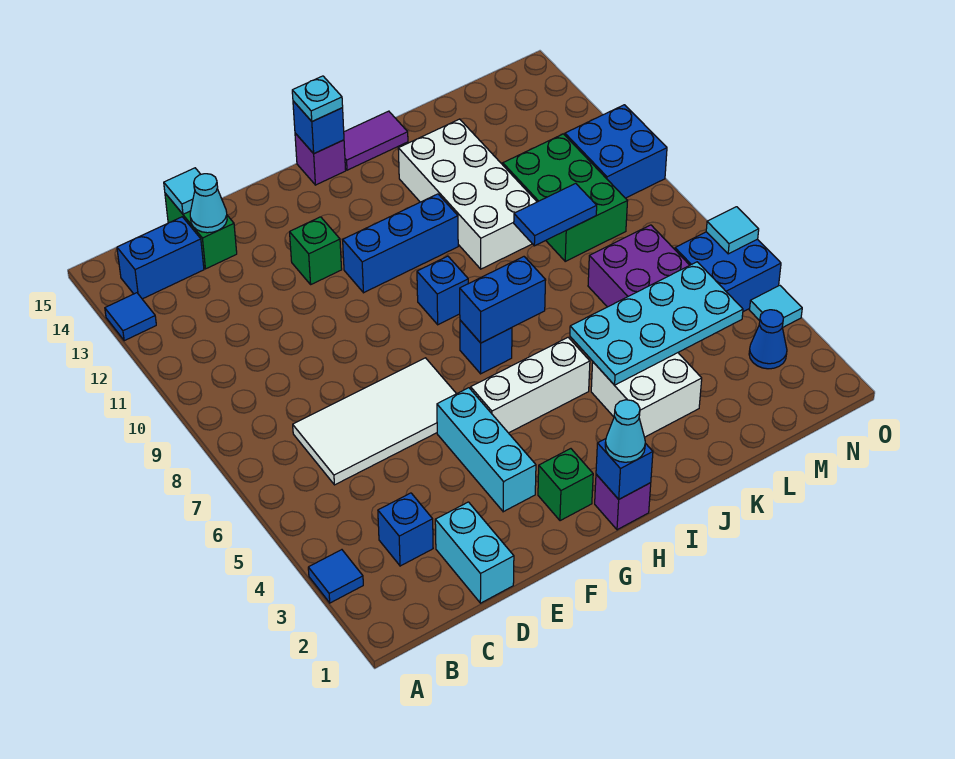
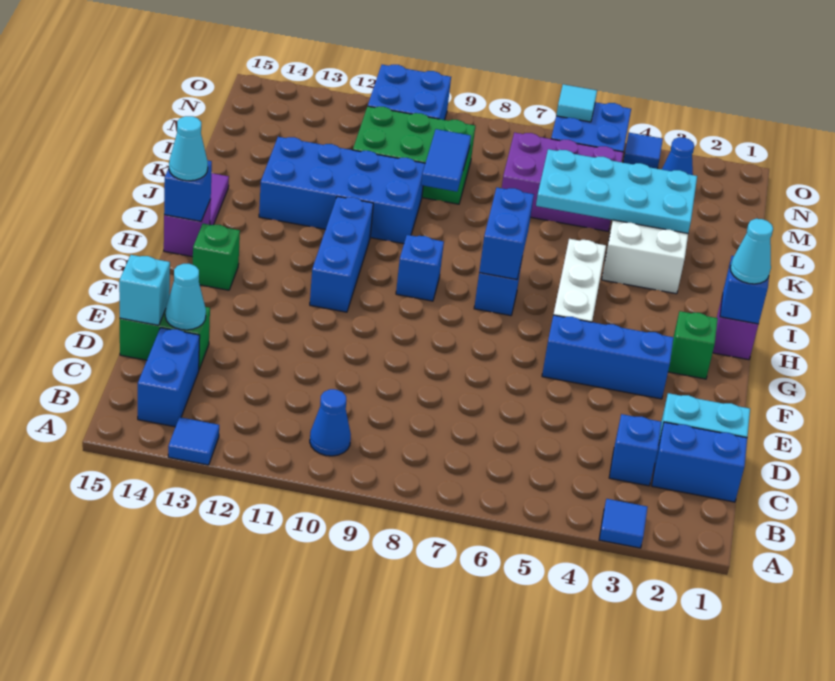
none -> blue 1x1 cone [310,389,351,456]
none -> blue 1x2 brick [652,422,747,502]
white 2x4 tile [293,358,456,485] -> none
cyan 1x1 tile [164,168,201,214] -> cyan 1x1 brick [119,255,170,325]
cyan 1x3 brick [437,388,536,512] -> blue 1x3 brick [542,315,674,399]
green 1x1 brick [290,217,342,284] -> green 1x1 brick moved to [193,224,240,290]
cyan 1x1 plate [292,76,343,121] -> cyan 1x1 cone [169,116,208,181]
cyan 2x4 plate [570,262,743,385] -> cyan 2x4 plate turned to [536,149,697,233]
white 2x4 brick [398,119,537,269] -> blue 2x4 brick [259,137,425,244]
cyan 1x1 tile [750,285,802,328] -> blue 1x1 tile [623,133,663,169]

